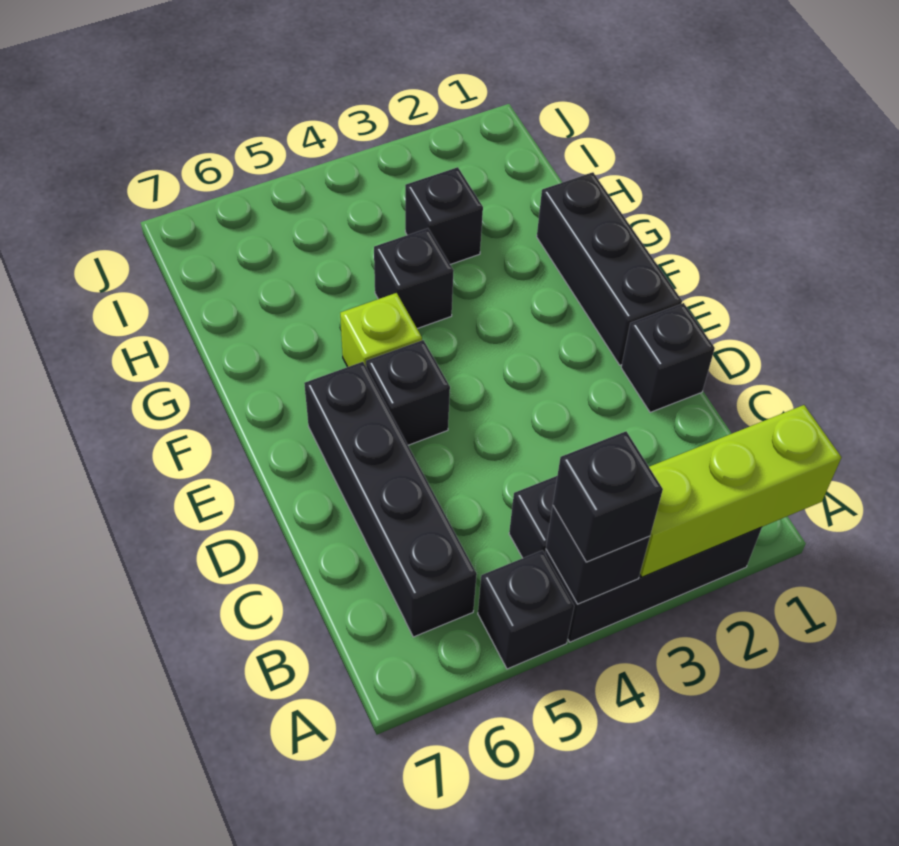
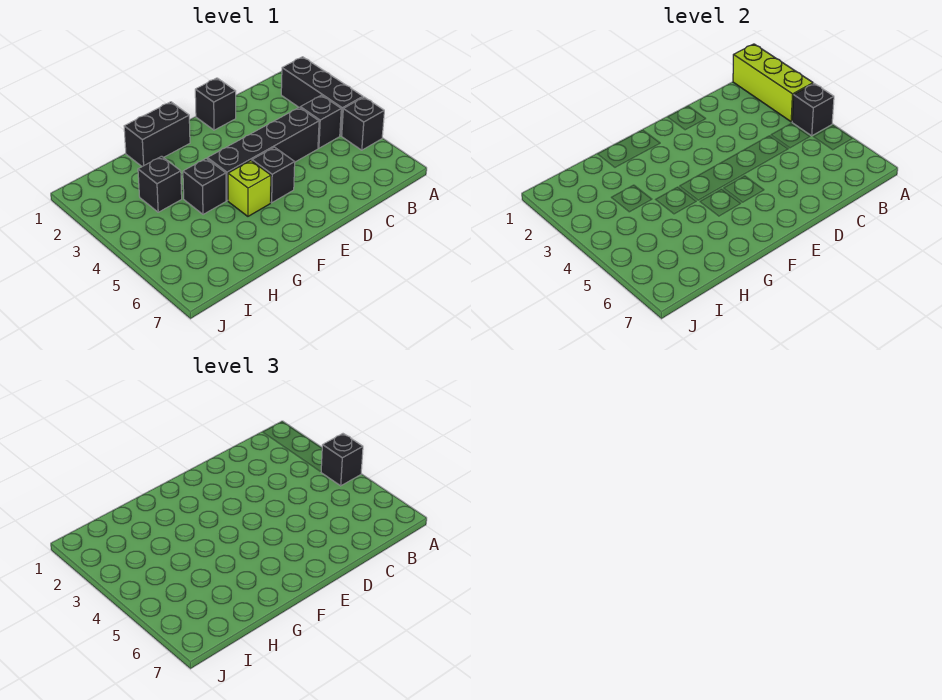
black 1x4 brick [304,362,477,637] -> black 1x4 brick moved to [207,107,319,201]
black 1x3 brick [537,172,682,365] -> black 1x2 brick [124,102,190,167]

